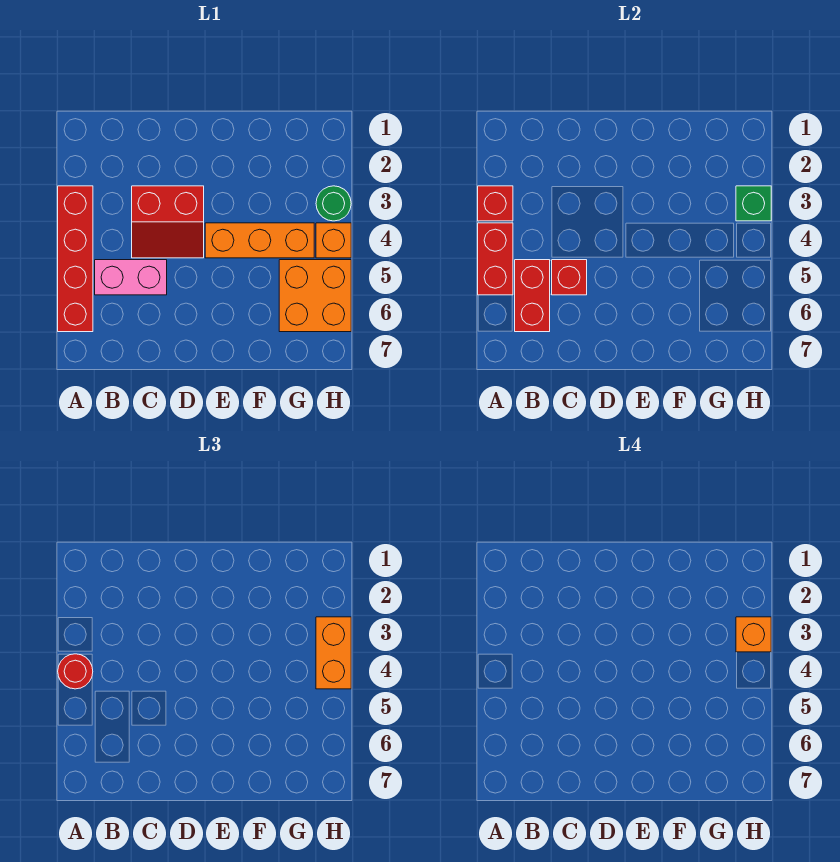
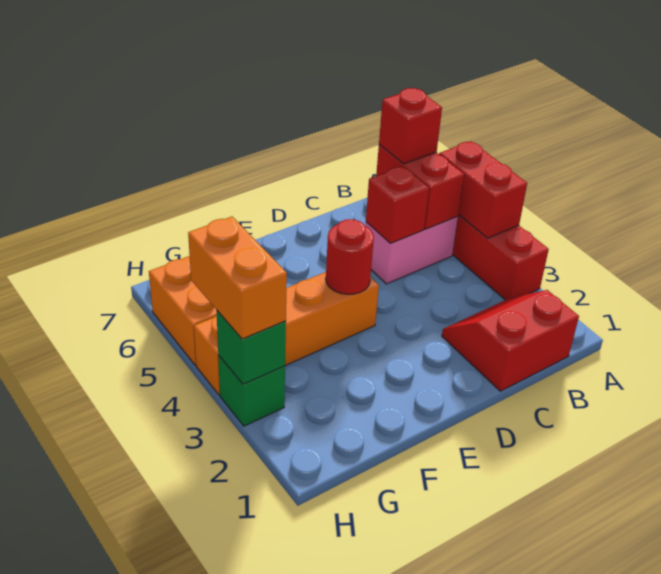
red 1x1 brick [478,186,513,221] -> red 1x1 brick moved to [379,88,442,164]
red 1x1 round brick [58,654,93,689] -> red 1x1 round brick moved to [326,219,374,294]
red 2x2 slope [132,186,204,258] -> red 2x2 slope moved to [442,290,579,391]
green 1x1 round brick [316,186,351,221] -> green 1x1 brick [218,355,285,426]
orange 1x1 brick [736,617,771,652] -> none

